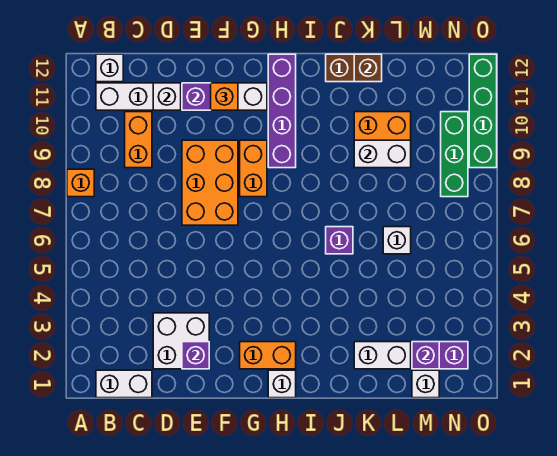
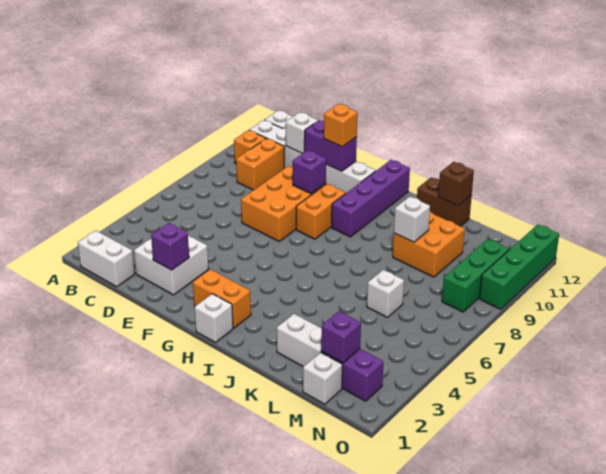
orange 1x1 brick [67,169,94,197] -> orange 1x1 brick moved to [234,130,266,163]
purple 1x1 brick [326,227,353,254] -> purple 1x1 brick moved to [292,150,326,194]
white 1x2 brick [354,140,411,168] -> white 1x1 brick [394,196,430,242]

